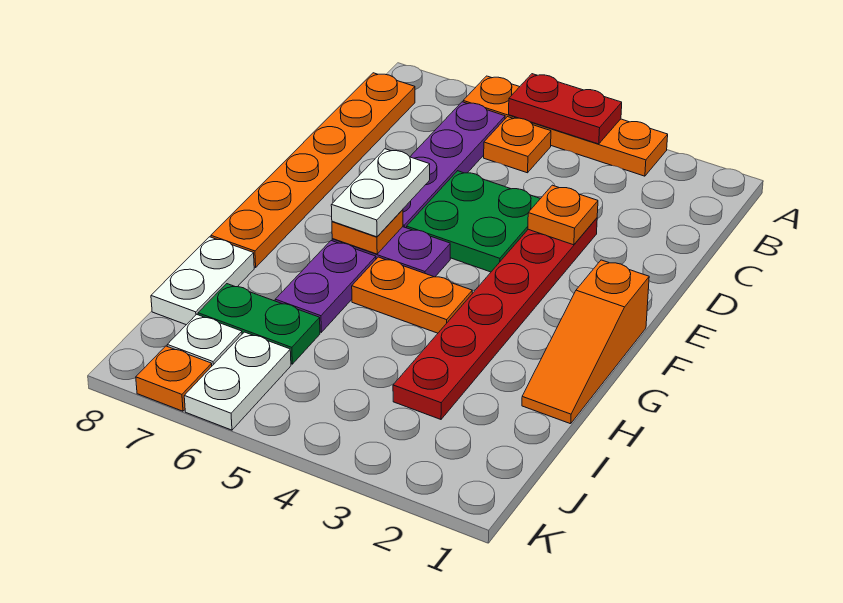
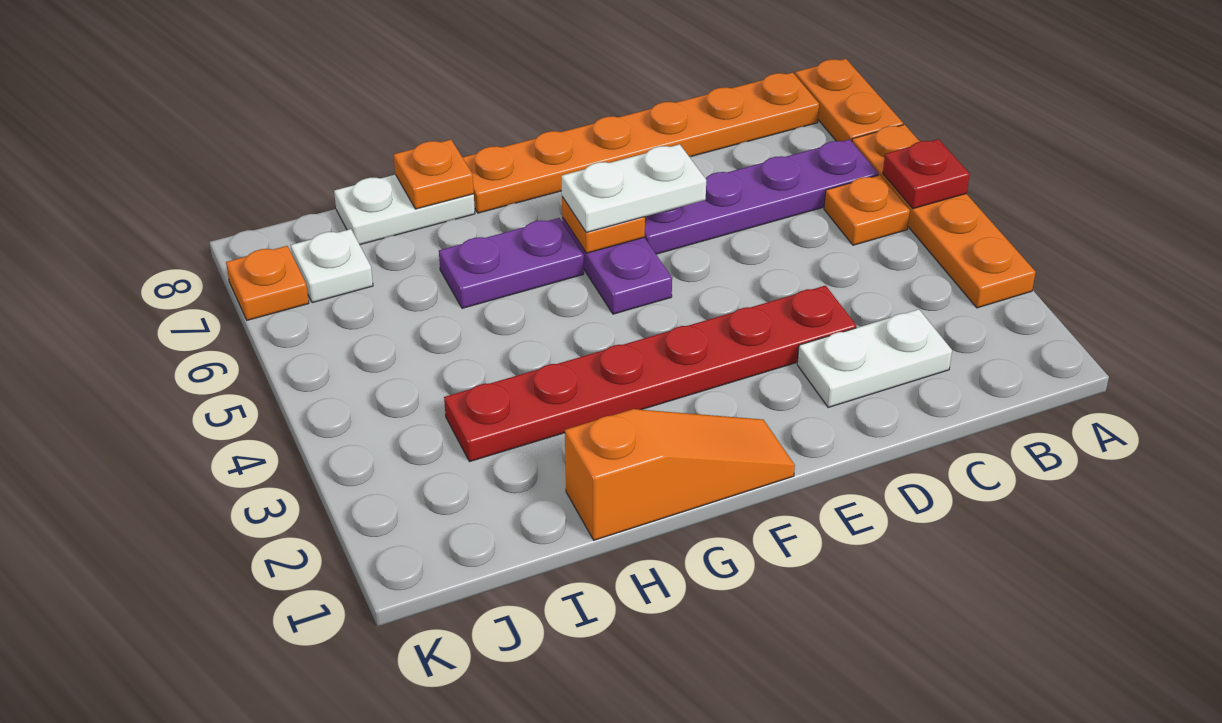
red 1x2 plate [509,74,622,144] -> red 1x1 plate [883,139,970,209]
orange 1x1 plate [528,185,598,245] -> orange 1x1 plate moved to [394,140,474,209]
green 2x2 plate [407,171,540,272] -> none
orange 1x3 slope [522,260,649,424] -> orange 1x3 slope turned to [565,409,795,540]
orange 1x2 plate [352,257,472,333] -> orange 1x2 plate moved to [795,59,903,142]
green 1x2 plate [198,284,320,364] -> none
white 1x2 plate [184,332,291,430] -> white 1x2 plate moved to [797,309,952,408]

